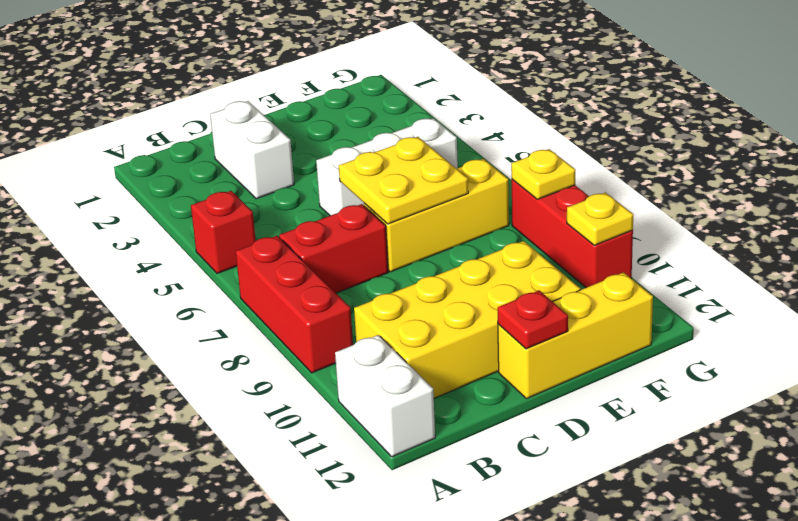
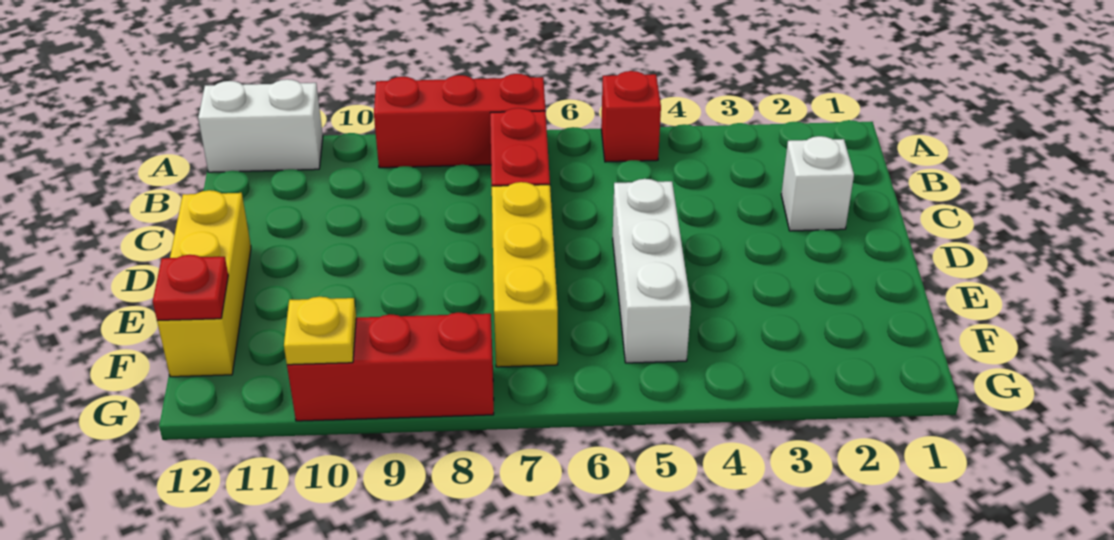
yellow 2x4 brick [354,241,580,398] -> none
white 1x2 brick [210,101,294,199] -> white 1x1 brick [781,136,854,231]
yellow 2x2 plate [339,137,468,224] -> none
red 1x1 plate [498,291,568,349] -> red 1x1 plate moved to [153,255,228,321]
yellow 1x1 plate [511,149,575,199] -> none

